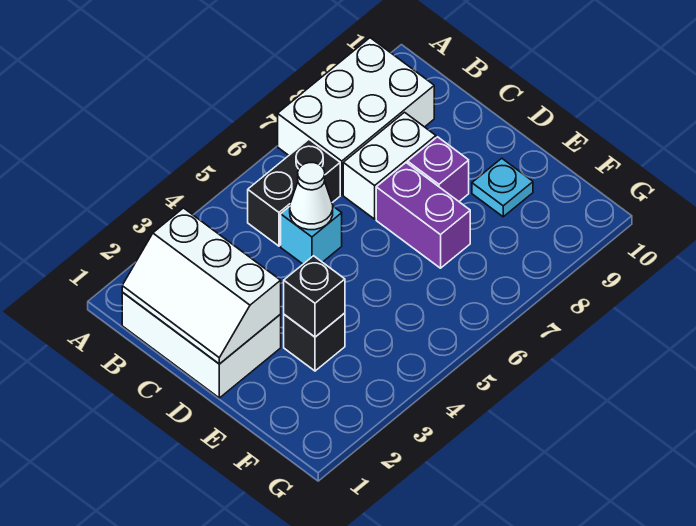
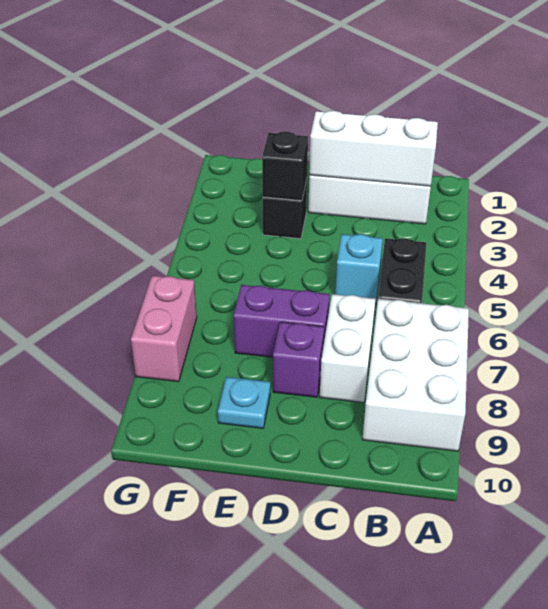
white 1x1 cone [290,163,333,230] -> none
none -> pink 1x2 brick [131,276,197,382]

